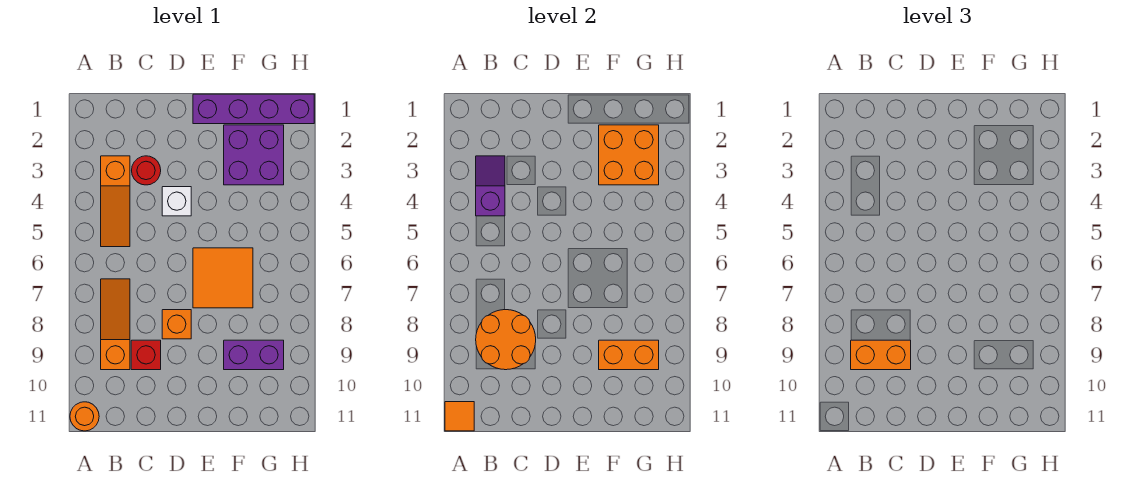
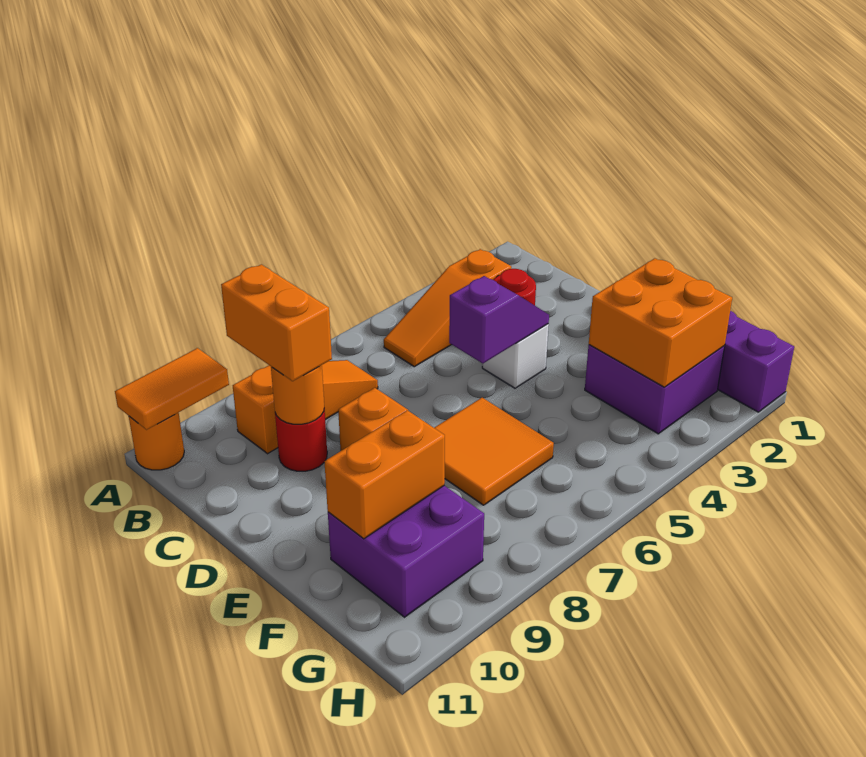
orange 1x1 tile [445,402,474,431] -> orange 1x2 tile [115,348,229,430]
purple 1x2 slope [476,156,505,216] -> purple 1x2 slope moved to [449,276,549,364]
orange 2x2 round brick [476,310,536,370] -> orange 1x1 round brick [271,365,324,424]
red 1x1 brick [131,340,161,370] -> red 1x1 round brick [275,408,327,471]
purple 1x2 brick [224,340,284,370] -> purple 2x2 brick [328,486,484,617]
orange 1x2 brick [599,340,659,370] -> orange 1x2 brick turned to [324,410,445,539]

